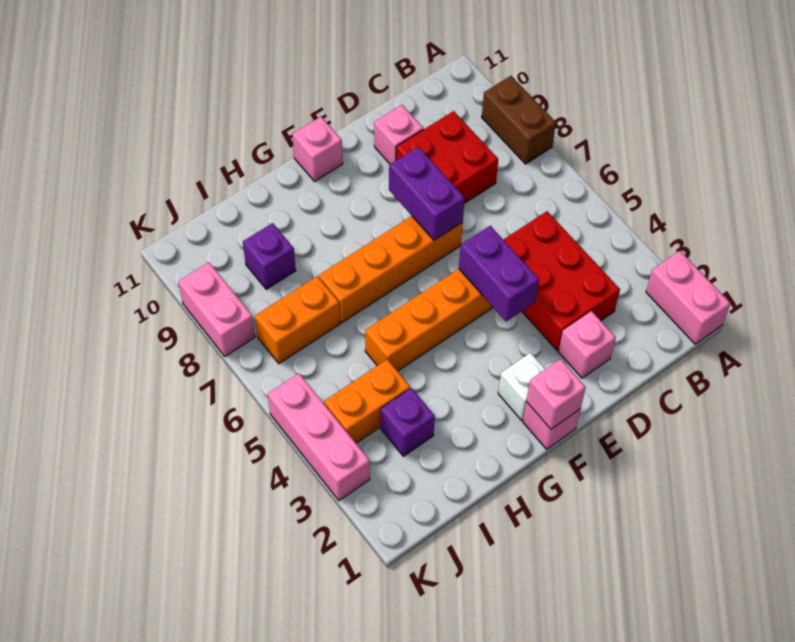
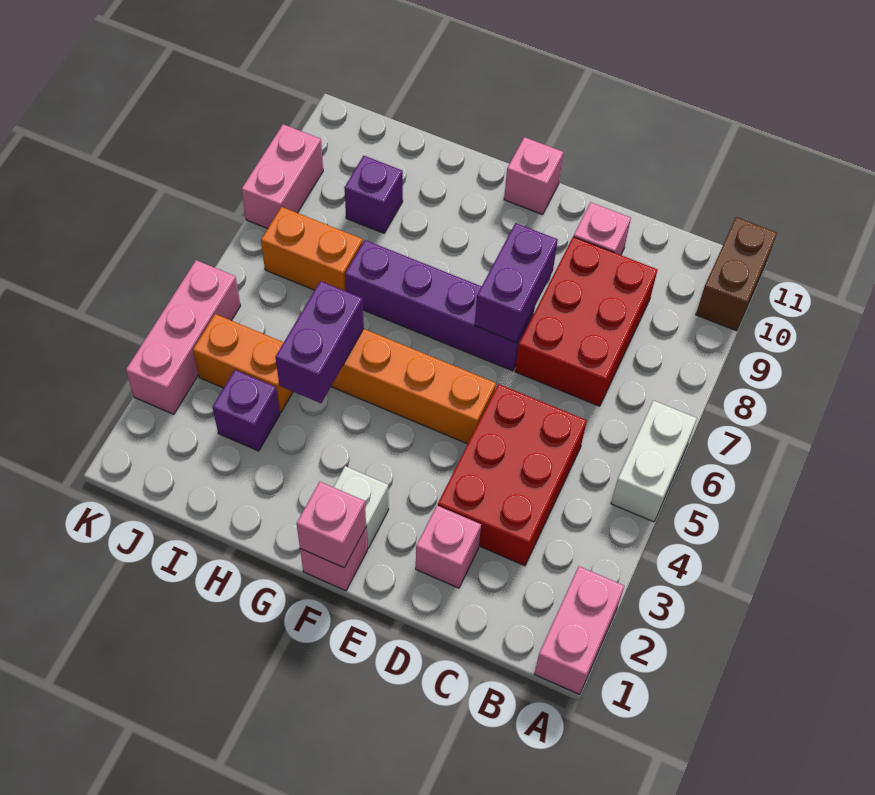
none -> white 1x2 brick [611,400,697,522]
brown 1x2 brick [482,76,556,164] -> brown 1x2 brick moved to [696,217,777,331]
red 2x2 brick [396,111,498,203] -> red 2x3 brick [515,237,657,406]
purple 1x2 brick [459,226,539,322] -> purple 1x2 brick moved to [275,281,364,403]
orange 1x4 brick [319,216,463,323] -> purple 1x4 brick [345,240,534,371]

